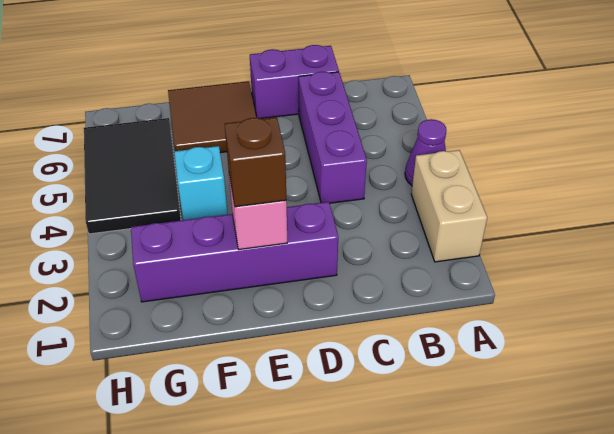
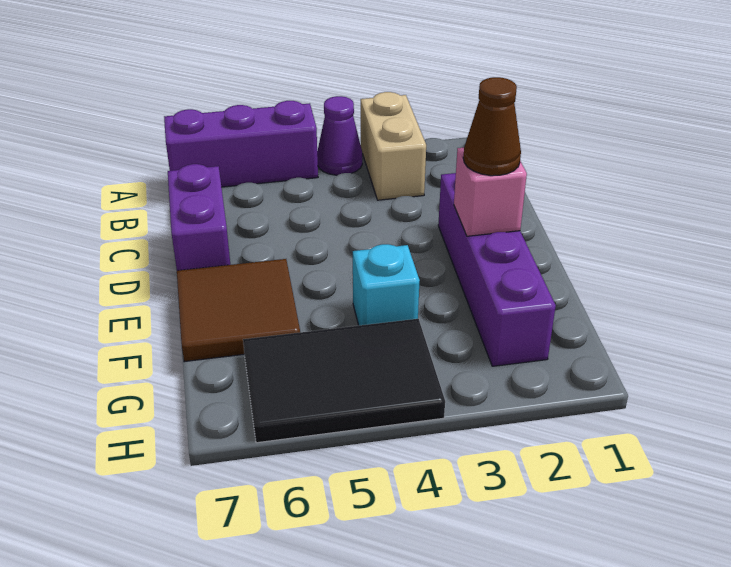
tan 1x2 brick [411,150,487,262] -> tan 1x2 brick turned to [361,92,426,200]
purple 1x3 brick [299,72,367,203] -> purple 1x3 brick moved to [164,101,318,187]
brown 1x1 brick [225,117,286,207] -> brown 1x1 cone [463,77,521,176]

